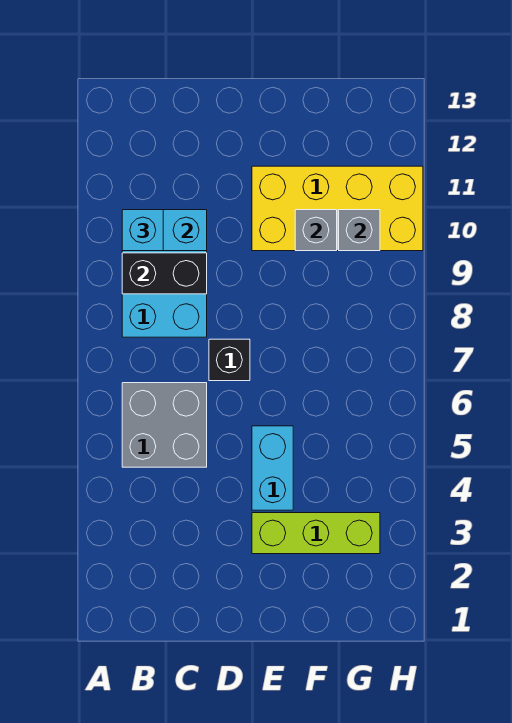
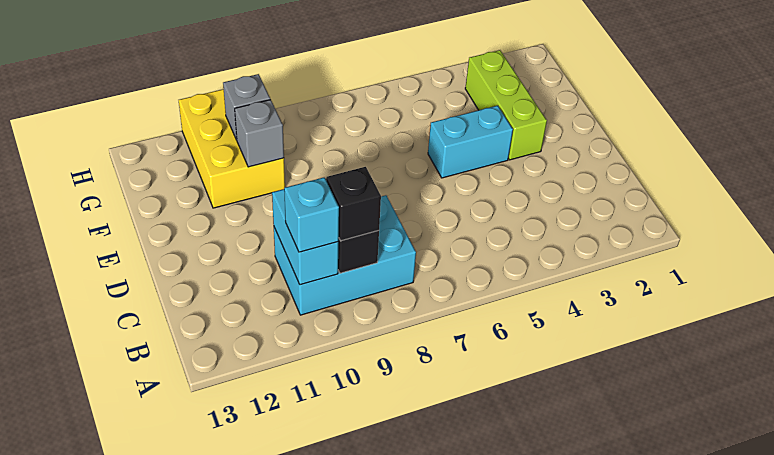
grey 2x2 brick [122,383,207,467] -> none
black 1x1 brick [209,339,250,381] -> black 1x1 brick moved to [326,167,381,241]
yellow 2x4 brick [252,166,423,251] -> yellow 2x3 brick [179,89,285,208]

